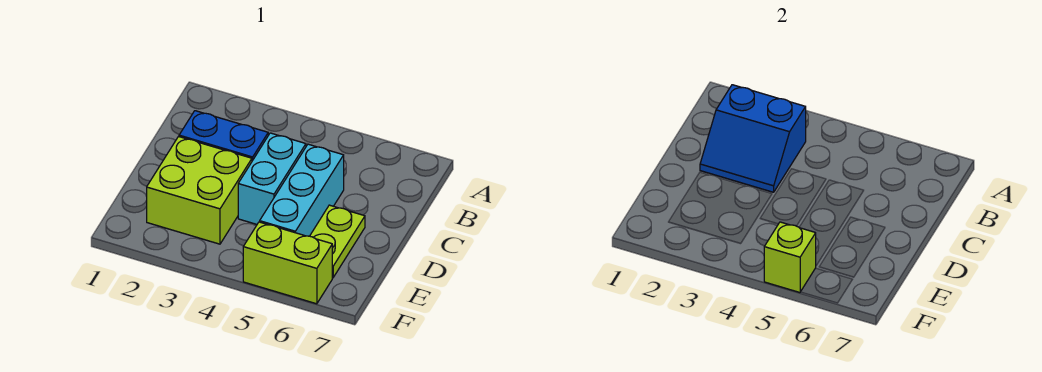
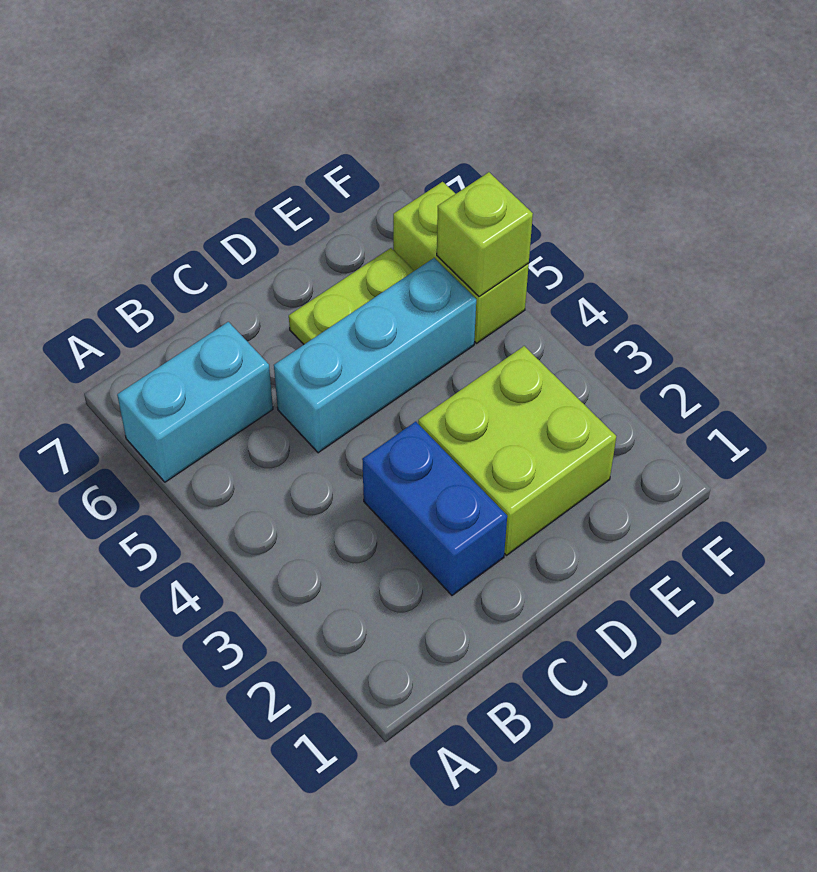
blue 2x2 slope [700,85,806,192] -> none
cyan 1x2 brick [238,133,306,224] -> cyan 1x2 brick moved to [117,322,273,482]

